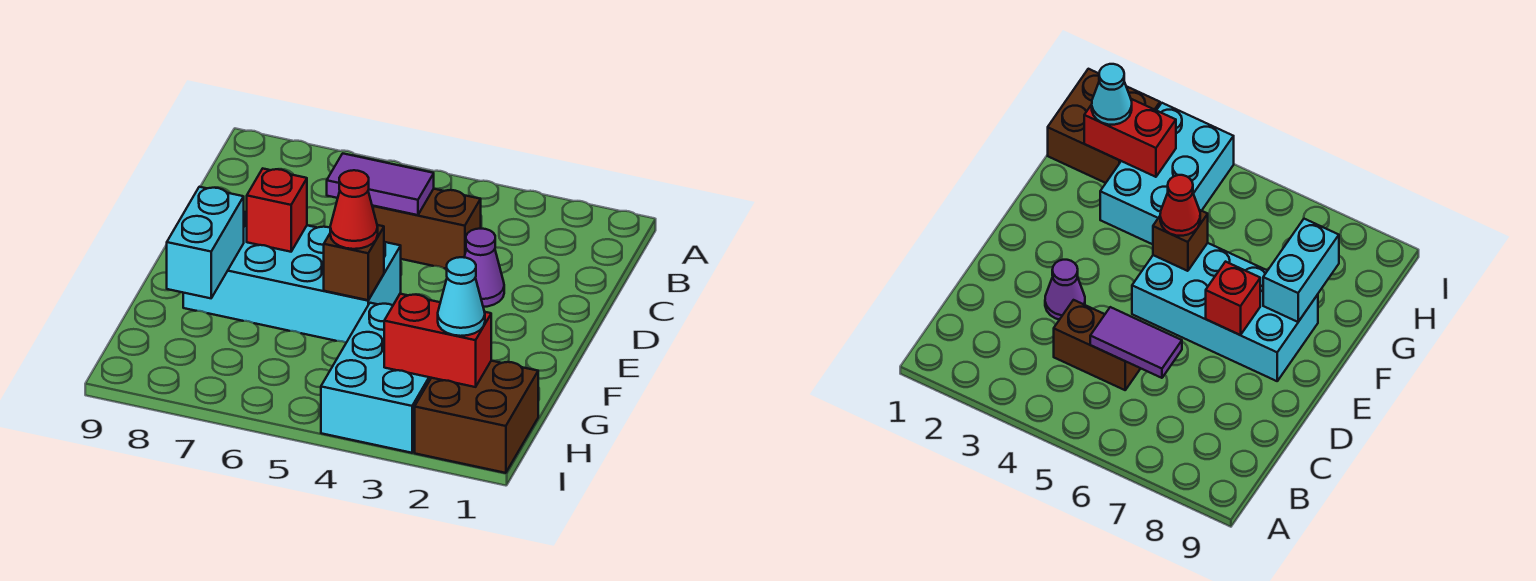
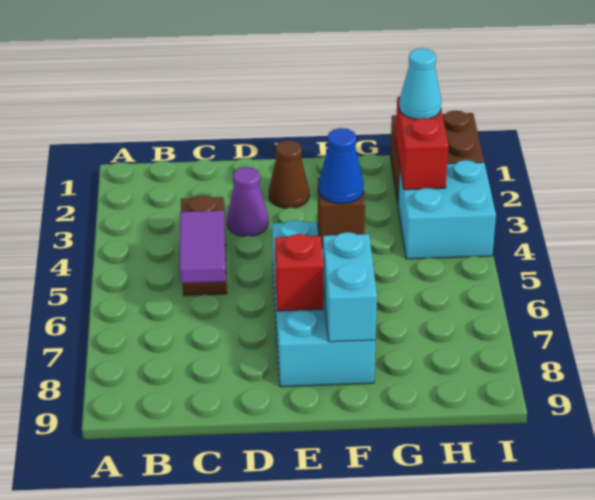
none -> brown 1x1 cone [269,140,309,208]
red 1x1 cone [330,170,378,249] -> blue 1x1 cone [319,128,364,204]
cyan 1x2 brick [167,187,244,298] -> cyan 1x2 brick turned to [323,232,377,342]
cyan 2x3 brick [321,303,431,453] -> cyan 2x2 brick [398,160,496,259]

